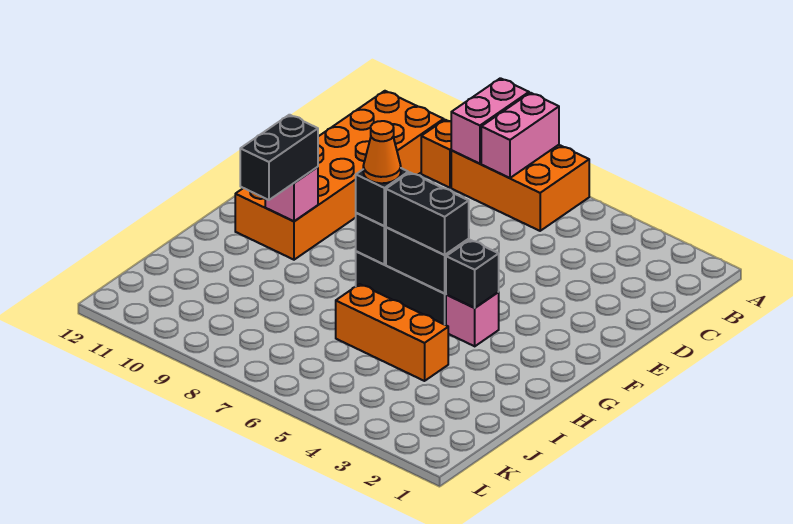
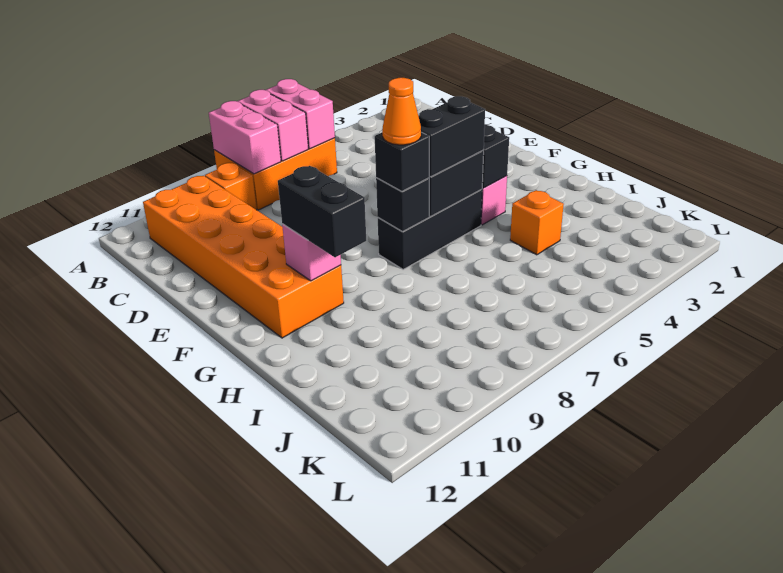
none -> pink 1x2 brick [266,79,335,149]
orange 1x3 brick [336,284,448,381] -> orange 1x1 brick [510,190,564,255]

